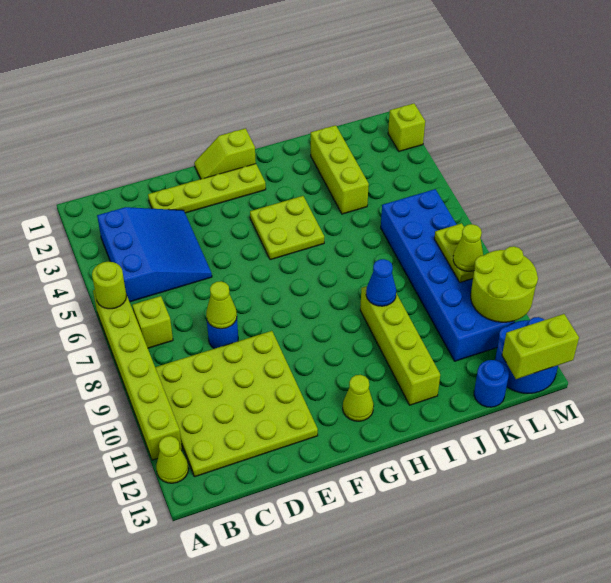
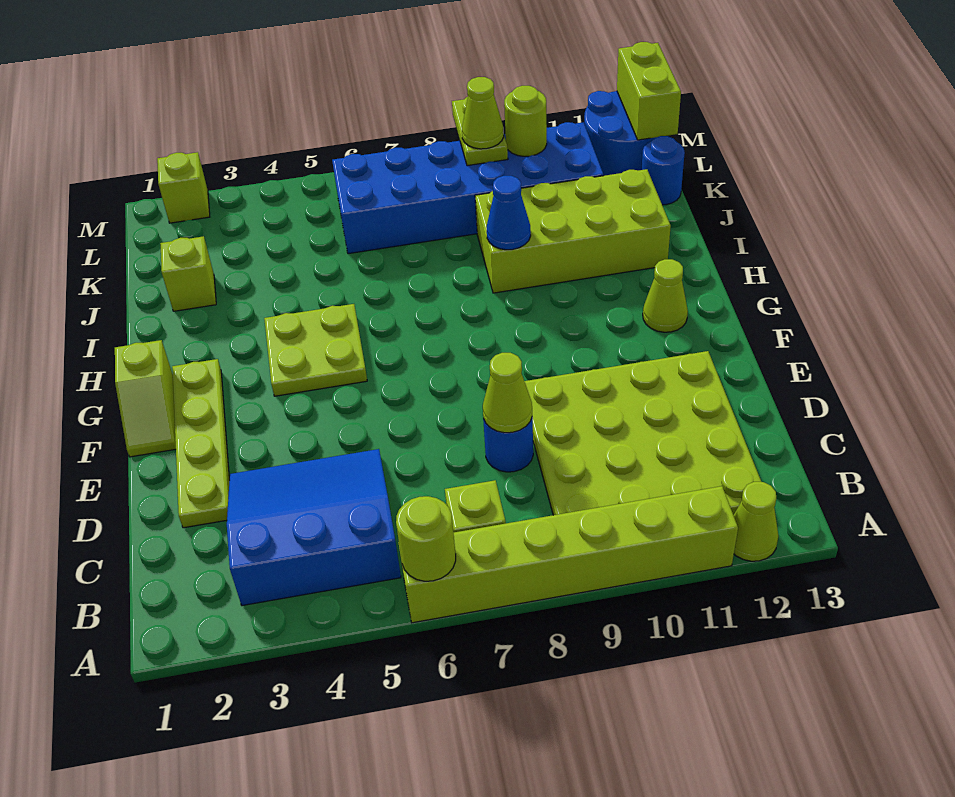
lime 1x4 brick [360,286,440,405] -> lime 2x4 brick [475,169,671,293]
lime 1x3 brick [311,125,369,214] -> lime 1x1 brick [160,236,216,311]
lime 1x2 plate [434,223,474,282] -> lime 1x2 plate turned to [452,97,508,166]
lime 2x2 round brick [471,246,538,322] -> lime 1x1 round brick [504,86,547,156]

